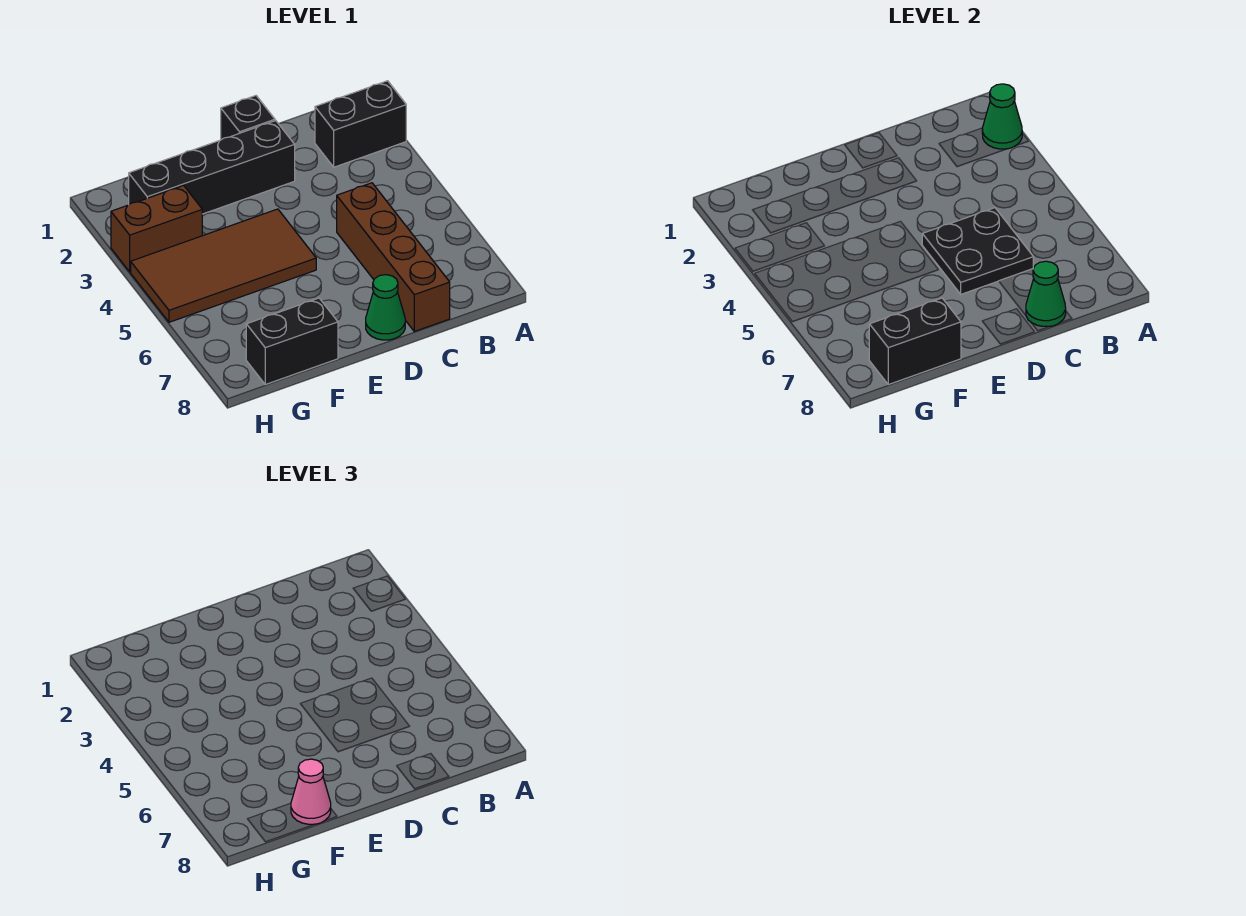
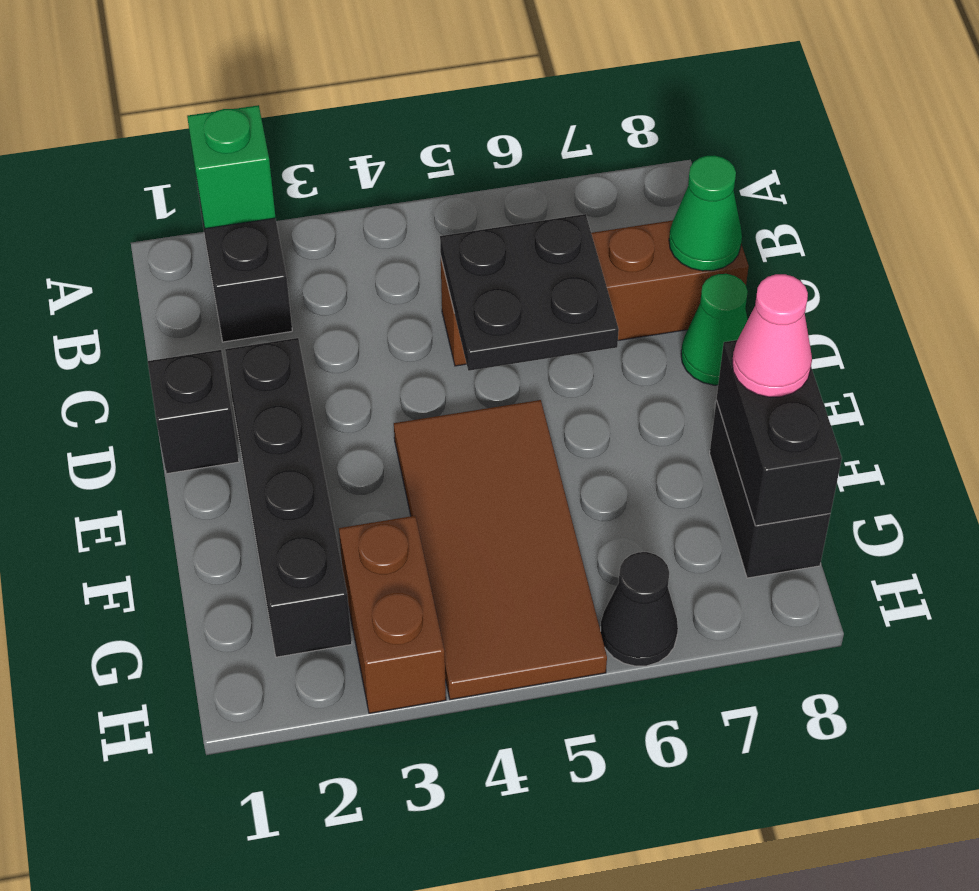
green 1x1 cone [982,84,1022,149] -> green 1x1 brick [187,105,276,229]
none -> black 1x1 cone [601,552,678,666]

